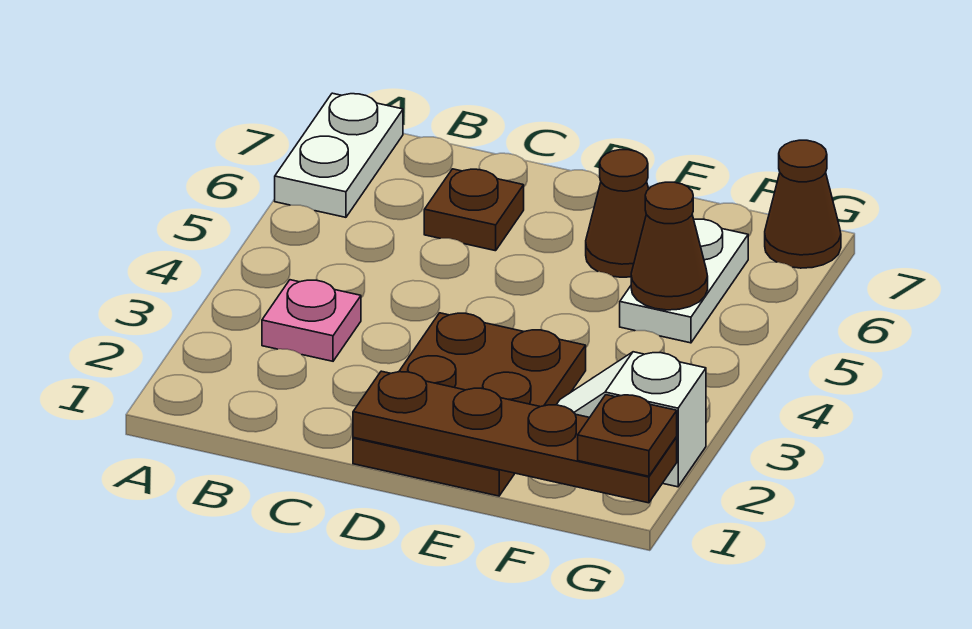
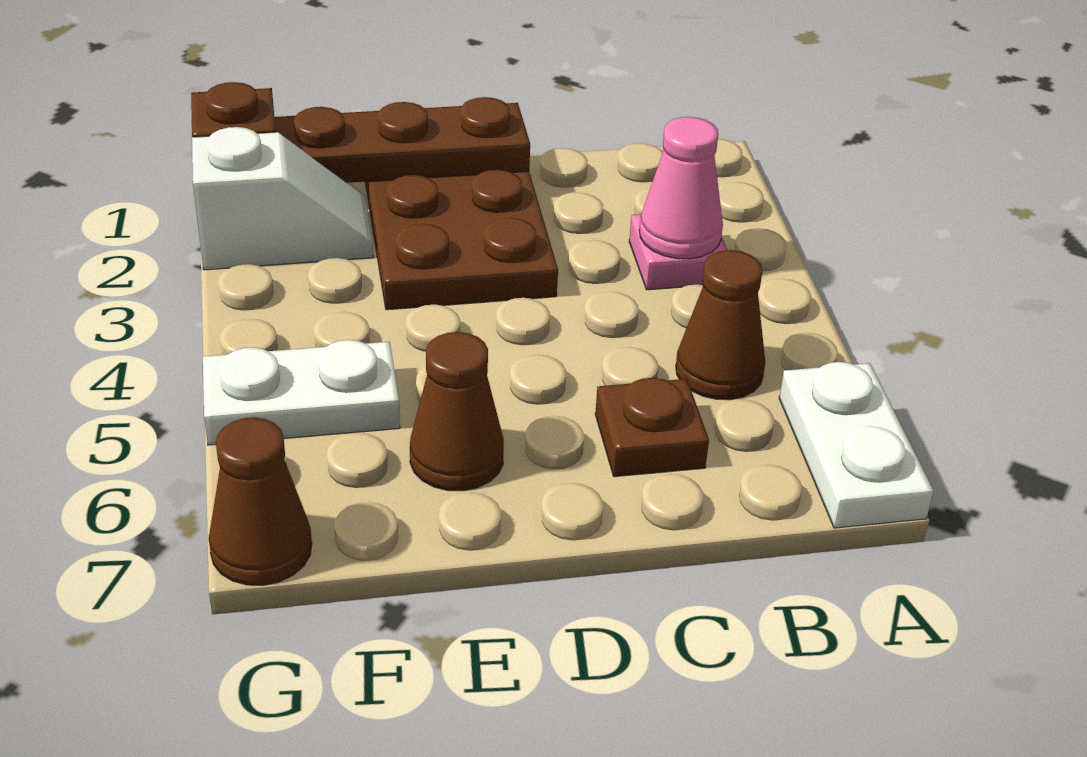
none -> pink 1x1 cone [639,117,723,259]
white 1x2 plate [620,219,748,343] -> white 1x2 plate turned to [203,340,400,445]
brown 1x1 cone [631,182,708,310] -> brown 1x1 cone moved to [676,250,765,400]

